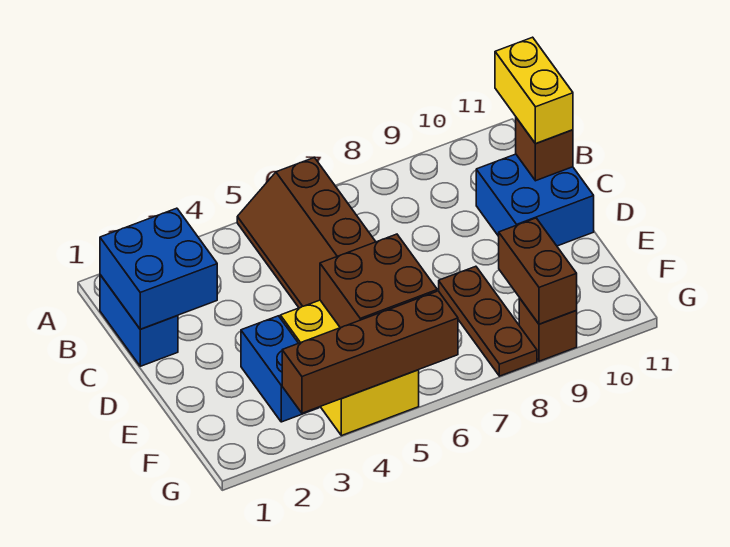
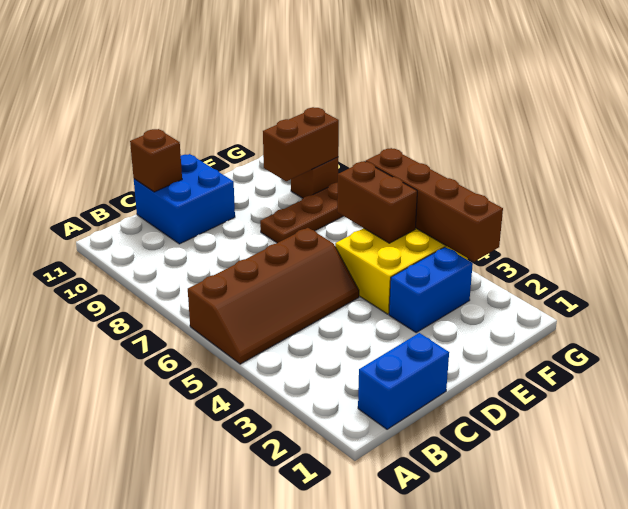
blue 2x2 brick [100,208,217,329] -> none
yellow 1x2 brick [495,37,573,144] -> none
brown 2x2 brick [320,234,437,328] -> brown 1x2 brick [337,161,417,243]

